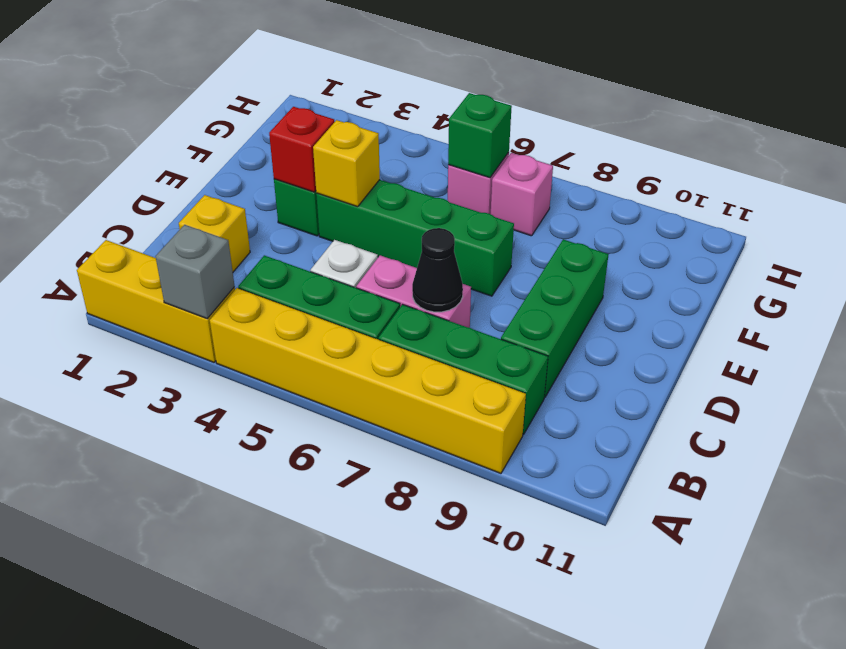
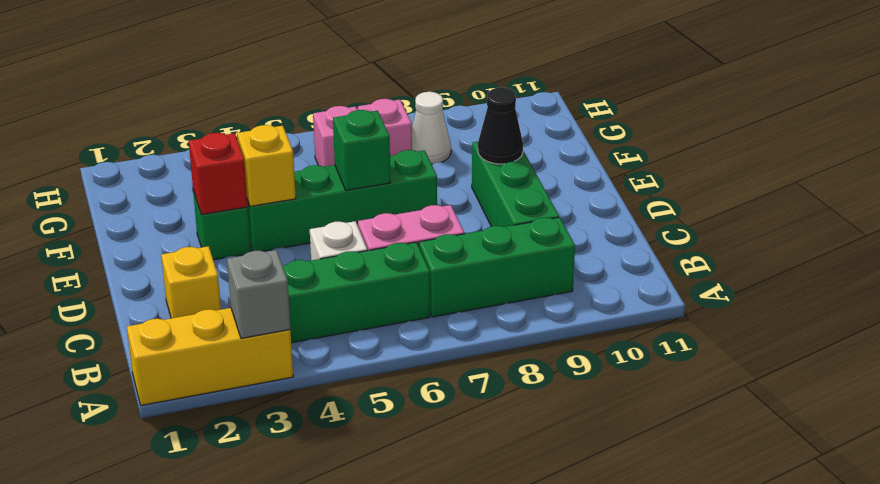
yellow 1x6 brick [210,288,526,473] -> none
black 1x1 cone [412,228,463,312] -> black 1x1 cone moved to [478,88,523,164]
green 1x1 brick [448,93,512,178] -> green 1x1 brick moved to [333,110,390,190]
none -> white 1x1 cone [412,92,451,164]

